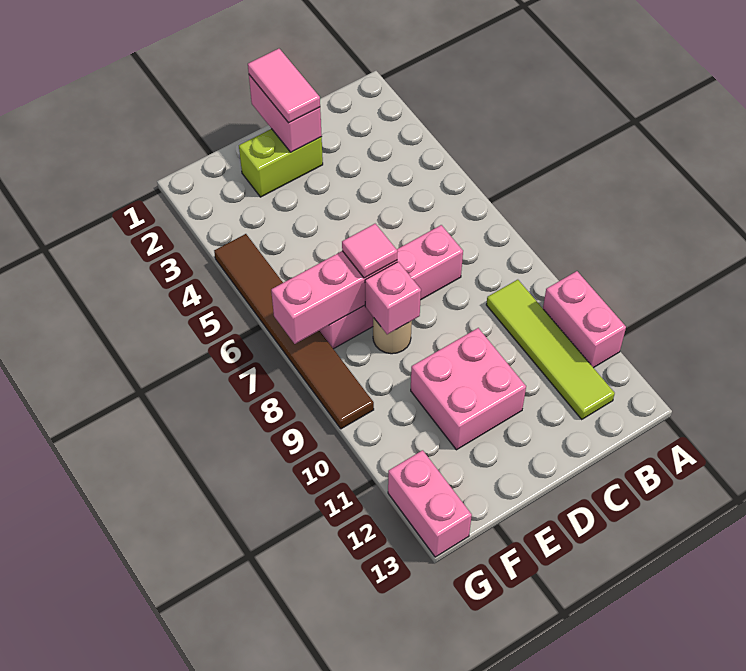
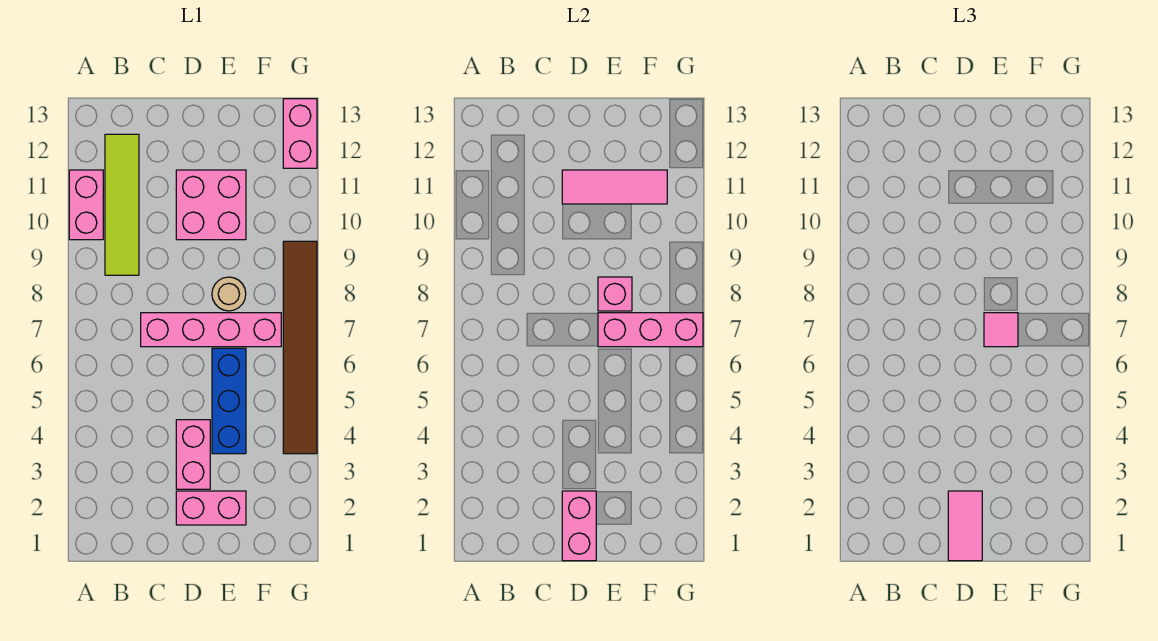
lime 1x2 brick [239,129,323,197] -> pink 1x2 brick [176,491,246,525]
none -> pink 1x2 brick [176,420,210,489]
none -> pink 1x3 tile [562,170,667,204]
none -> blue 1x3 brick [212,348,246,454]

